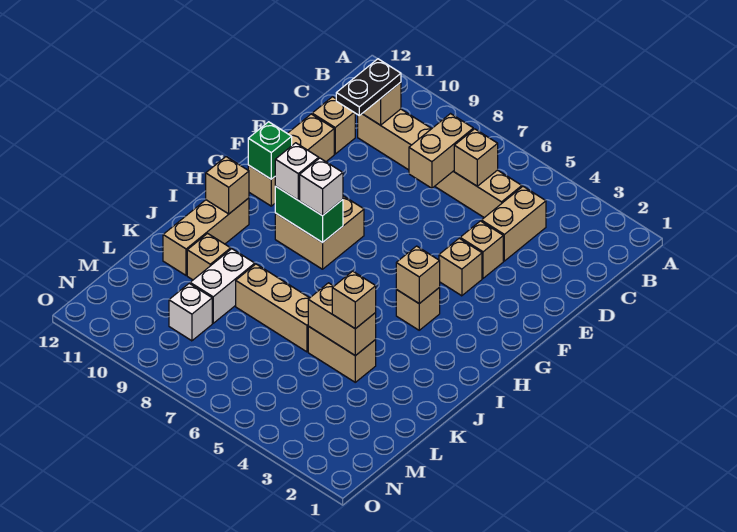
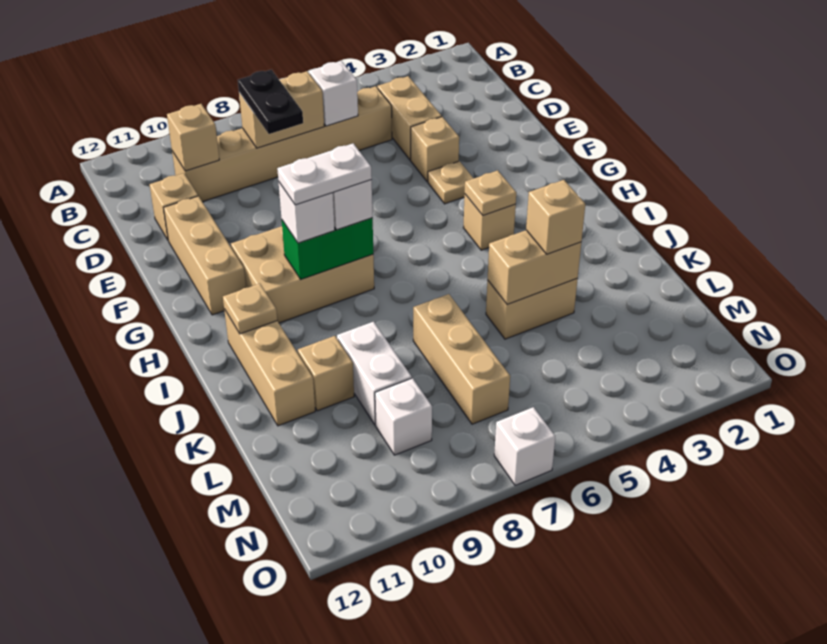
tan 1x1 brick [454,129,498,186] -> white 1x1 brick [309,61,358,126]
tan 1x2 brick [409,114,473,188] -> tan 1x2 brick turned to [239,71,324,148]
black 1x2 plate [336,59,401,115] -> black 1x2 plate moved to [238,70,303,134]
tan 1x1 brick [439,238,482,296] -> tan 1x1 plate [428,161,474,204]
tan 2x2 brick [275,196,364,269] -> tan 2x3 brick [231,226,374,323]
green 1x1 brick [248,122,292,179] -> none
tan 1x1 brick [396,246,440,304] -> tan 1x1 plate [465,170,516,215]
none -> white 1x2 plate [277,143,372,205]
tan 1x1 brick [206,157,249,214] -> tan 1x1 plate [223,284,277,334]
tan 1x3 brick [236,264,309,352] -> tan 1x3 brick turned to [413,294,510,424]
none -> white 1x1 brick [494,407,555,485]

